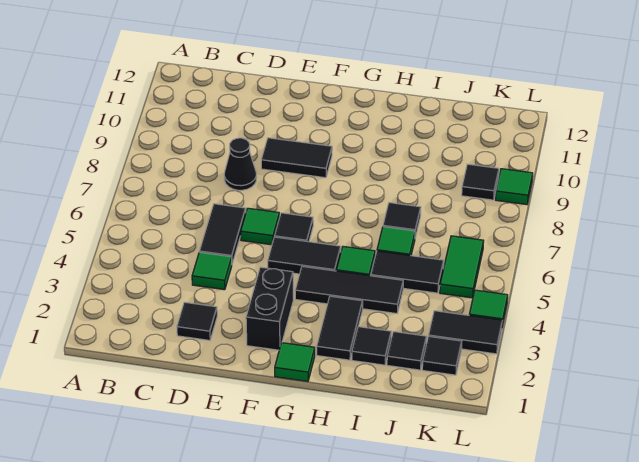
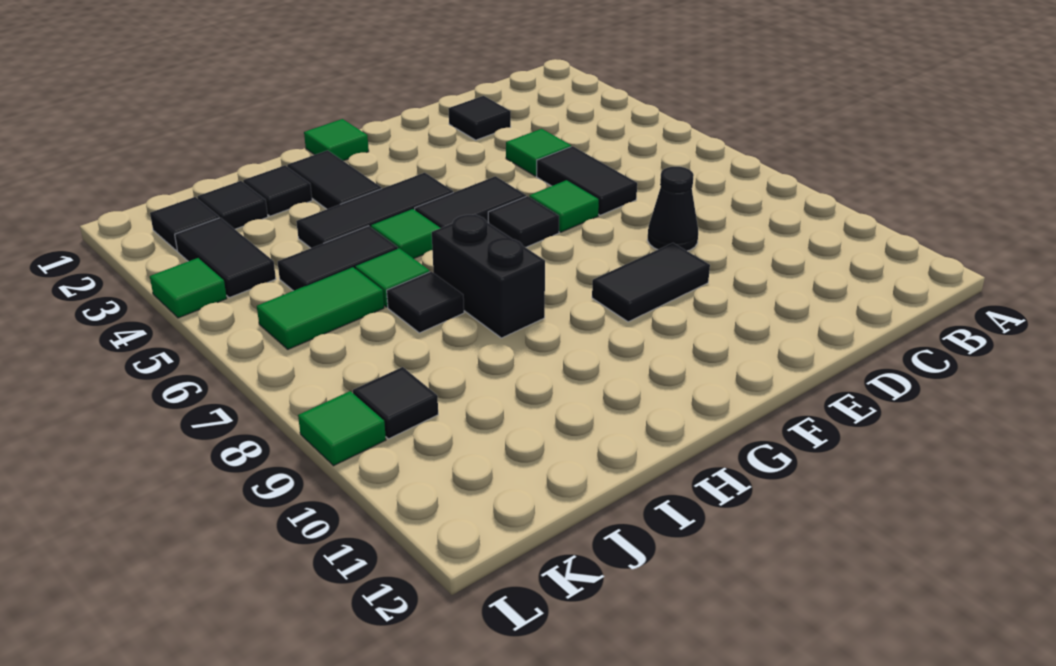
black 1x2 brick [246,267,293,350] -> black 1x2 brick moved to [432,214,545,338]
black 1x2 tile [429,311,503,354] -> black 1x2 tile turned to [175,218,276,298]
green 1x2 tile [440,236,484,298] -> green 1x2 tile turned to [257,267,384,349]

